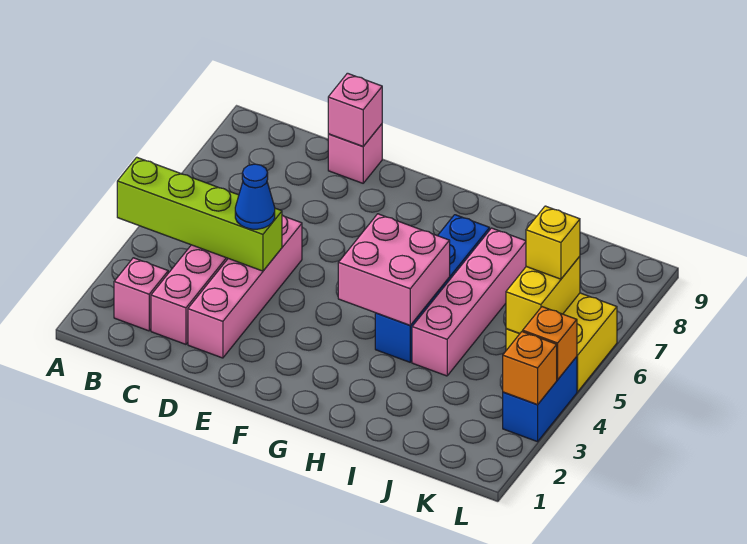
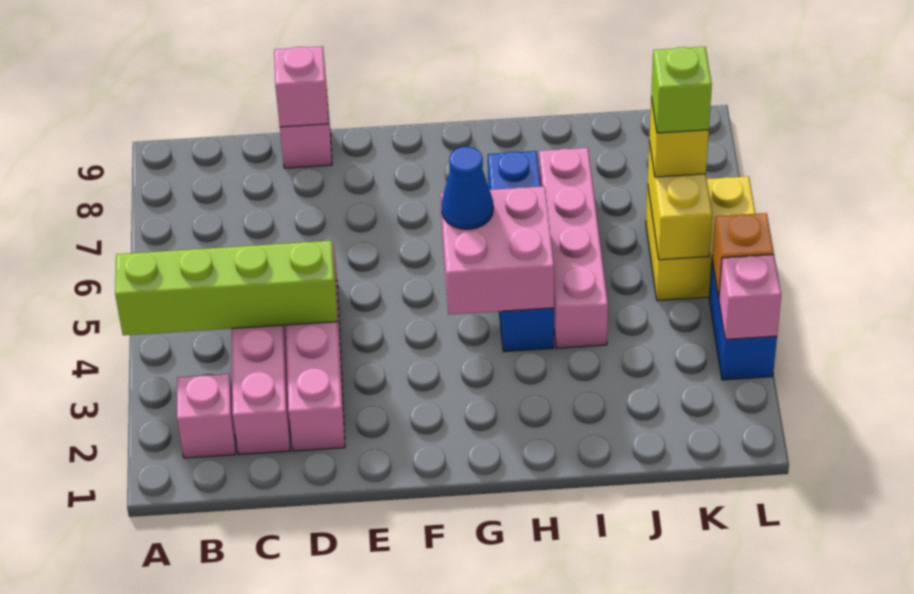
blue 1x1 cone [235,164,275,229] -> blue 1x1 cone moved to [442,147,493,229]
none -> lime 1x1 brick [651,47,712,133]
orange 1x1 brick [503,332,557,405] -> pink 1x1 brick [719,254,781,340]

